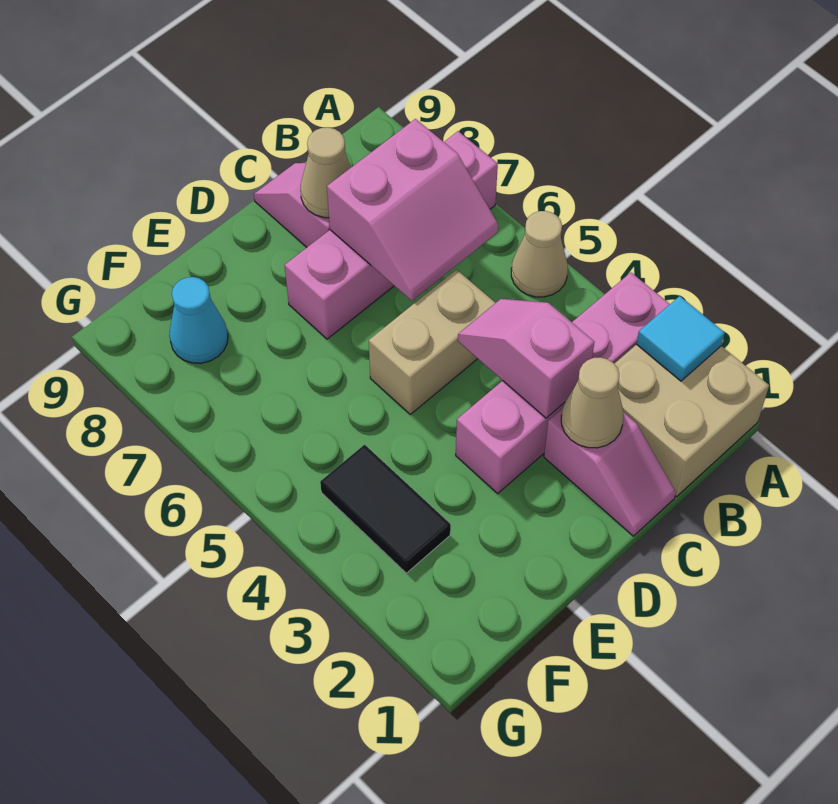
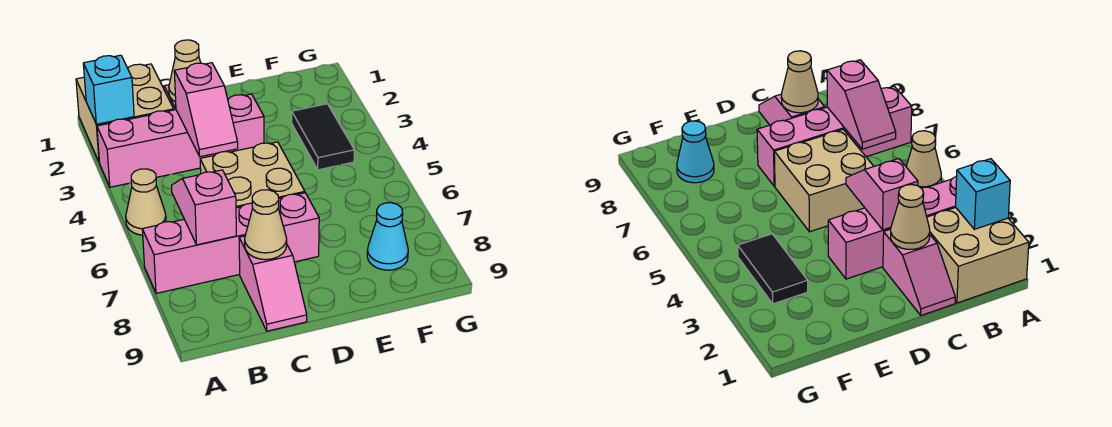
cyan 1x1 tile [636,296,725,381] -> cyan 1x1 brick [83,55,134,124]
pink 2x2 slope [327,119,498,301] -> pink 1x2 slope [172,170,236,245]
tan 1x2 brick [369,270,495,414] -> tan 2x2 brick [200,142,305,208]

